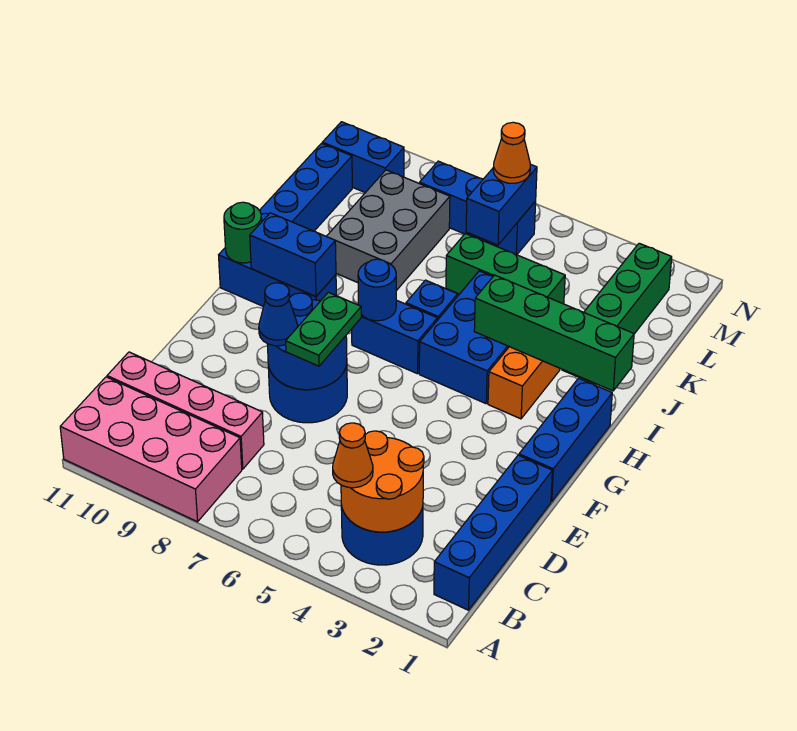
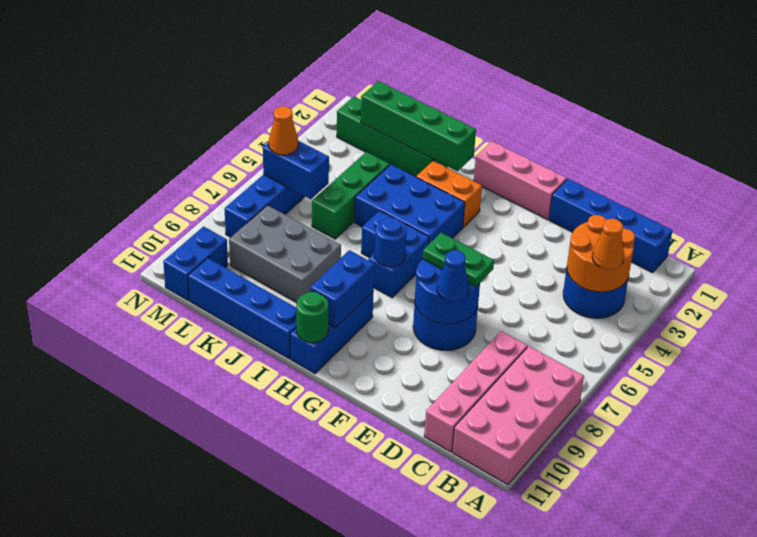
blue 1x3 brick [519,378,612,501] -> pink 1x3 brick [474,141,567,220]
green 1x4 brick [474,275,634,391] -> green 1x4 brick turned to [361,81,476,171]

